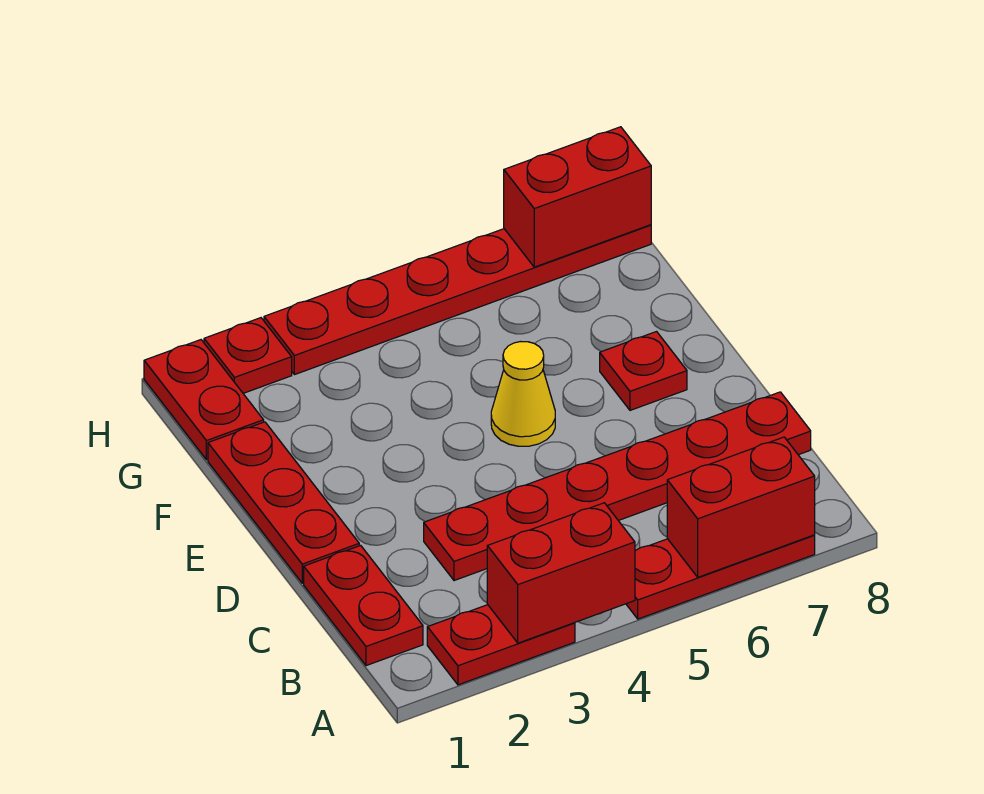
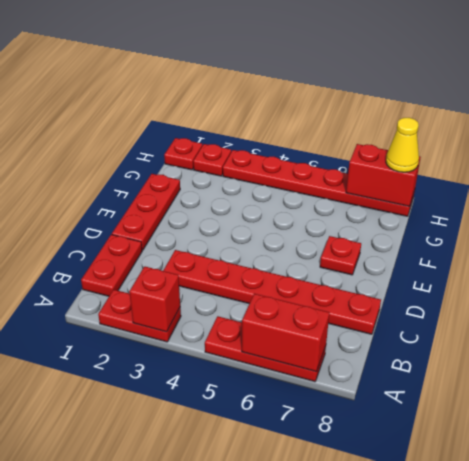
red 1x2 brick [487,503,635,643] -> red 1x1 brick [129,266,180,332]
yellow 1x1 cone [491,342,555,446] -> yellow 1x1 cone moved to [386,118,419,172]
red 1x2 plate [144,340,264,460] -> red 1x1 plate [164,138,202,170]

